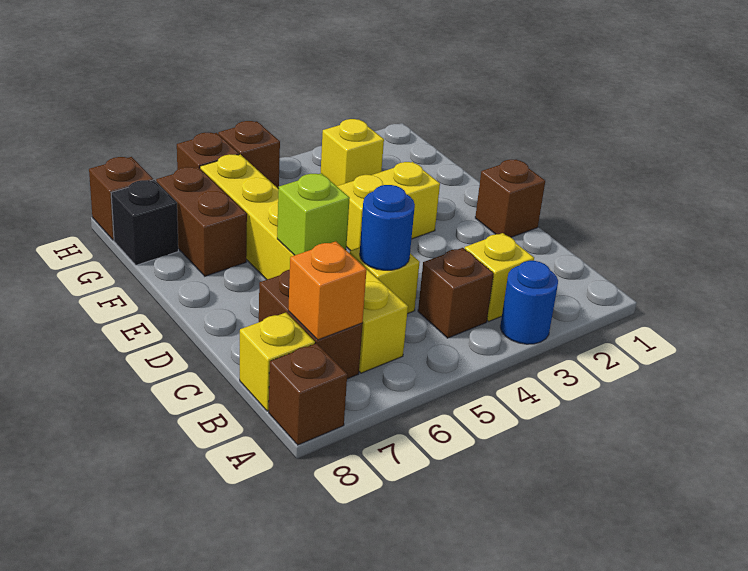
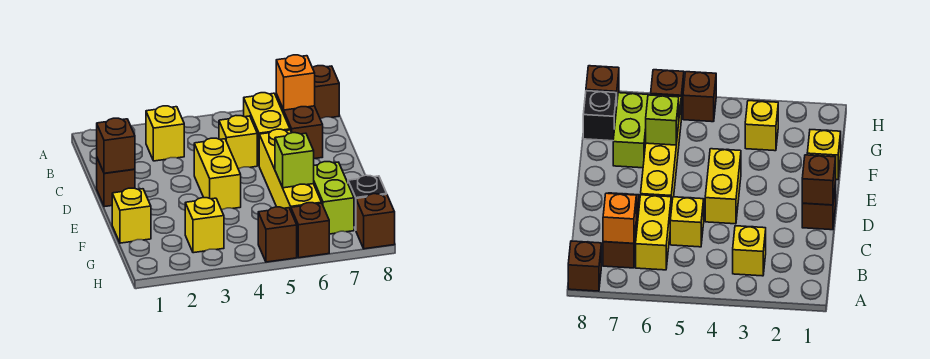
blue 1x1 round brick [500,261,558,344] -> none
brown 1x1 brick [418,248,494,338] -> brown 1x1 brick moved to [97,118,135,173]
yellow 1x1 brick [240,313,315,411] -> yellow 1x1 brick moved to [112,188,151,243]
blue 1x1 round brick [360,185,415,270] -> none
lime 1x1 brick [277,173,350,255] -> lime 1x1 brick moved to [275,133,314,188]
yellow 1x2 brick [337,162,440,250] -> yellow 1x2 brick turned to [194,138,241,210]
brown 1x2 brick [156,167,247,276] -> lime 1x2 brick [314,162,354,234]

